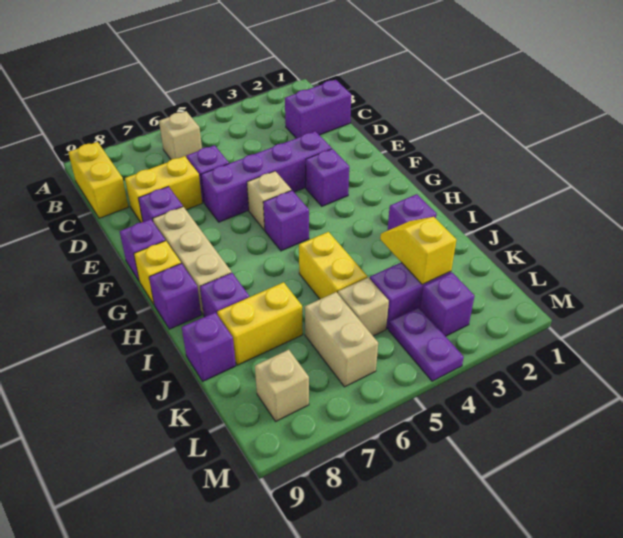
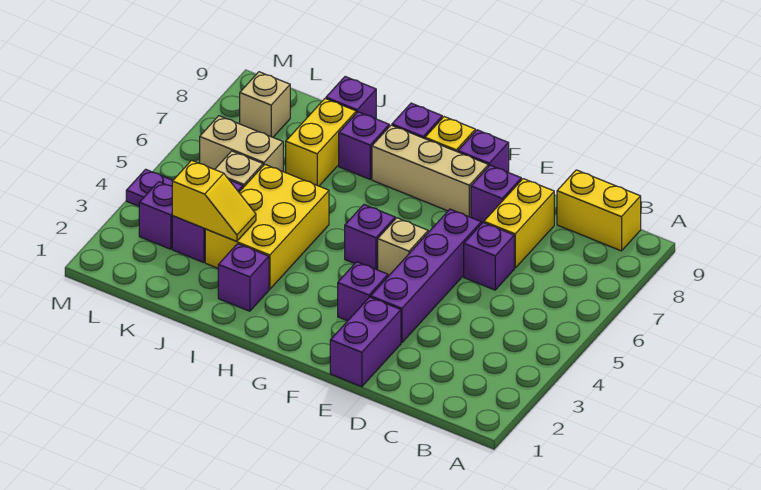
tan 1x1 brick [159,111,202,159] -> none
purple 1x2 brick [285,80,351,138] -> purple 1x2 brick moved to [330,297,401,387]
yellow 1x2 brick [299,232,367,299] -> yellow 2x3 brick [205,165,329,289]

